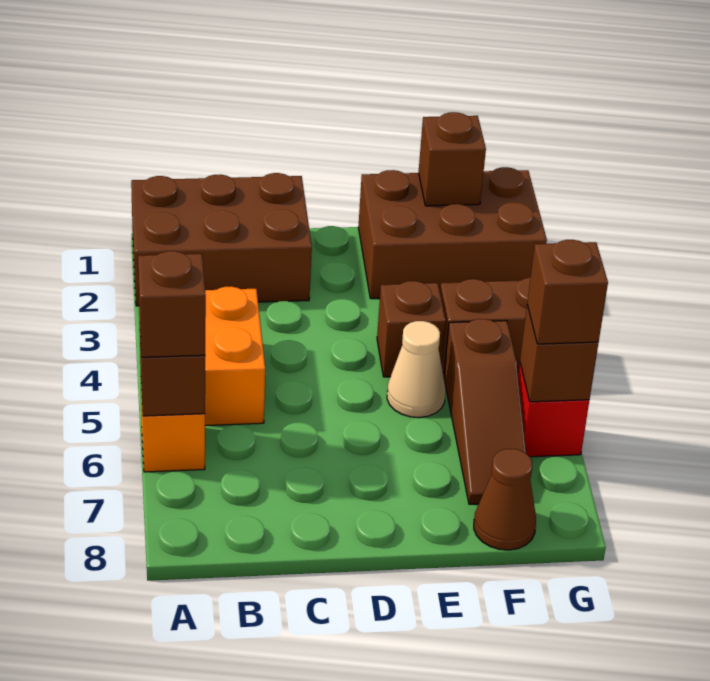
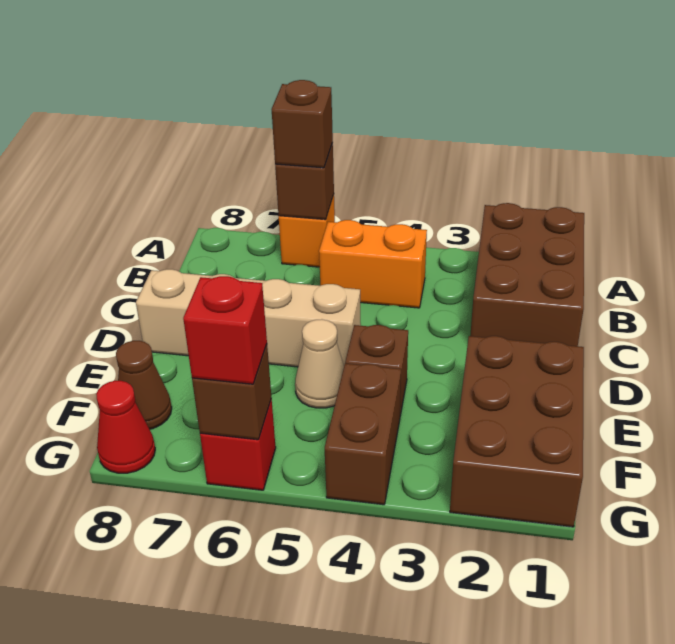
none -> tan 1x4 brick [136,269,361,367]
brown 1x1 brick [418,112,486,206] -> none
brown 1x3 slope [444,319,526,504] -> none
brown 1x1 brick [527,240,608,344] -> red 1x1 brick [183,276,267,384]
none -> red 1x1 cone [96,381,155,473]

